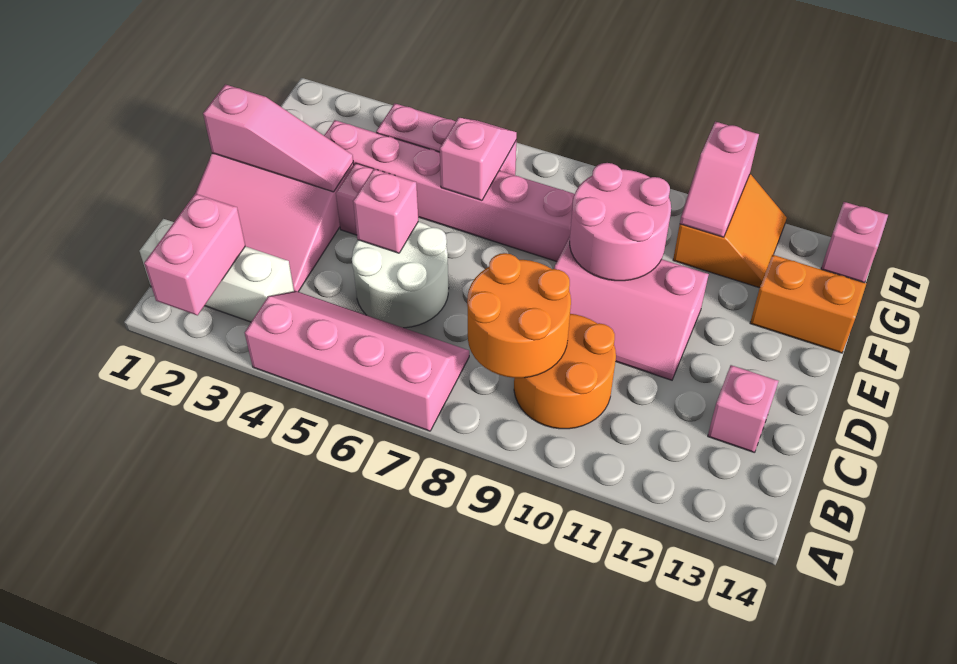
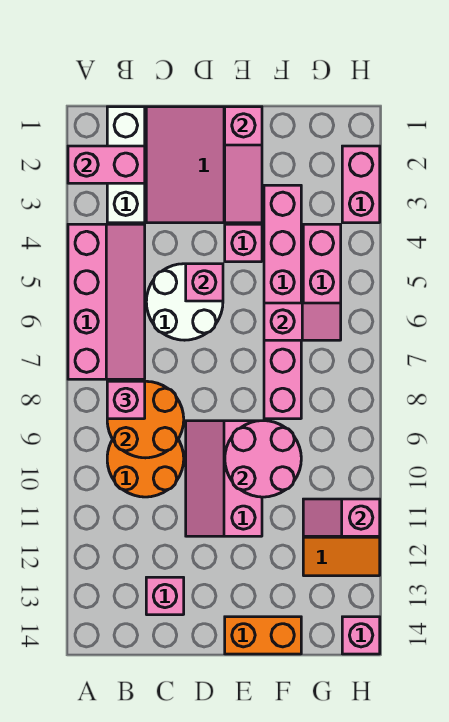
none -> pink 1x1 brick [107,381,145,419]
orange 1x2 brick [750,255,866,353] -> orange 1x2 brick turned to [225,617,301,654]
none -> pink 1x2 brick [342,146,380,223]

